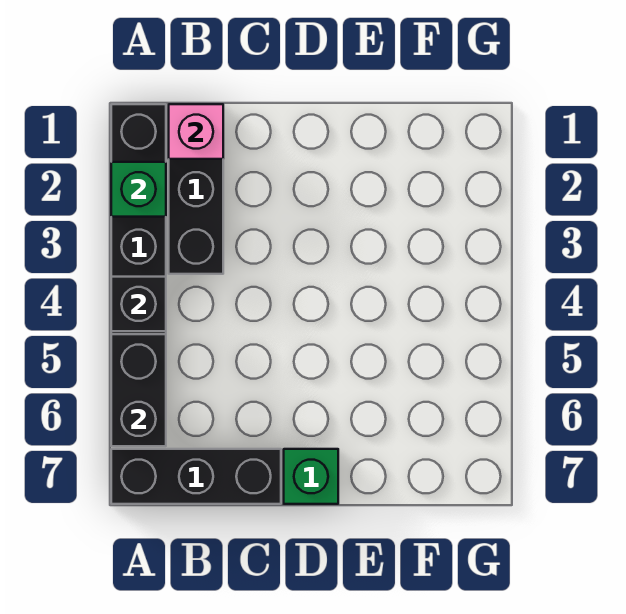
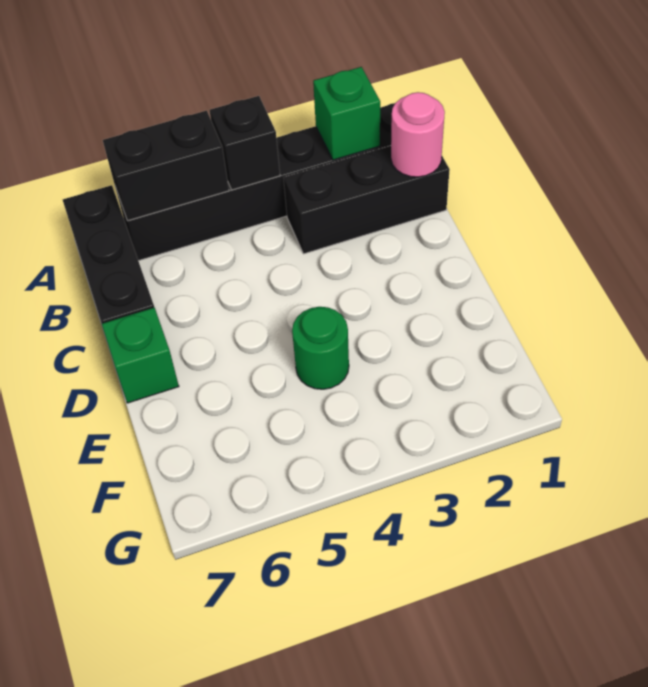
pink 1x1 brick [169,104,223,159] -> pink 1x1 round brick [391,92,445,177]
none -> green 1x1 round brick [292,307,349,389]

